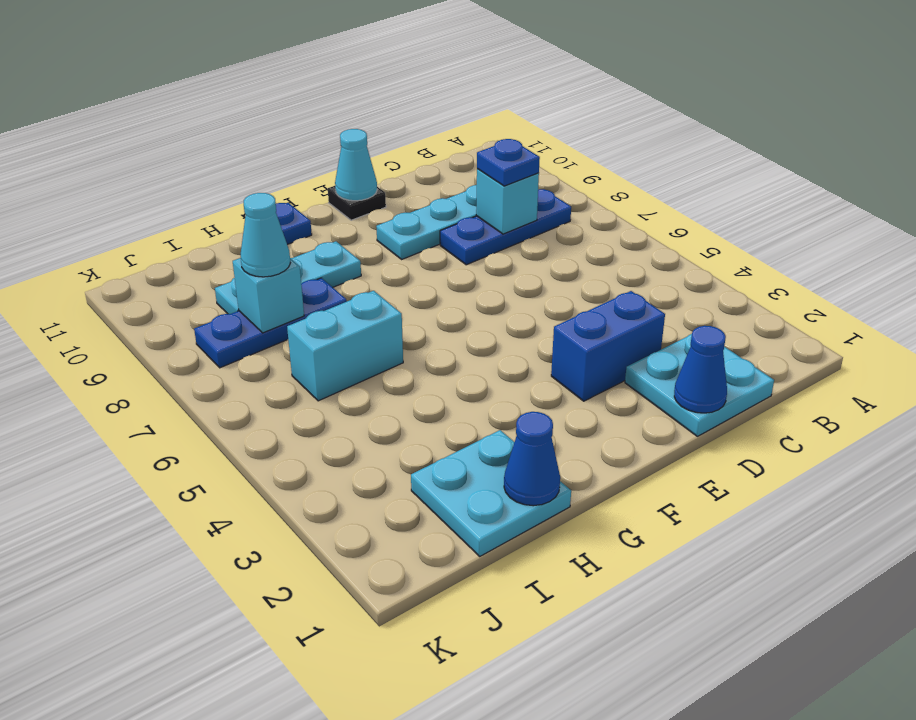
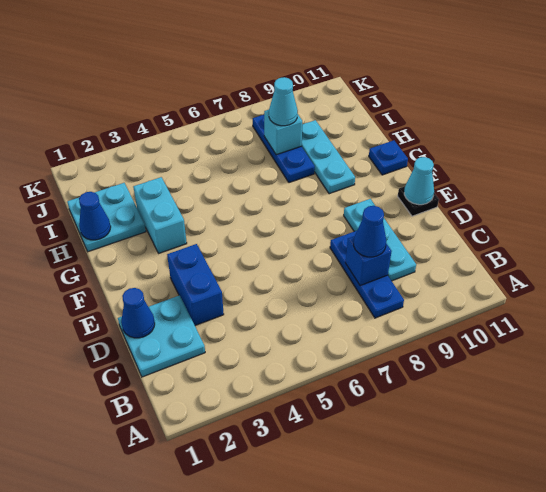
cyan 1x1 brick [476,169,539,234] -> blue 1x1 brick [345,236,392,286]
blue 1x1 plate [477,139,540,186] -> blue 1x1 cone [354,206,386,257]
cyan 1x2 brick [287,291,403,401] -> cyan 1x2 brick moved to [133,177,187,253]

